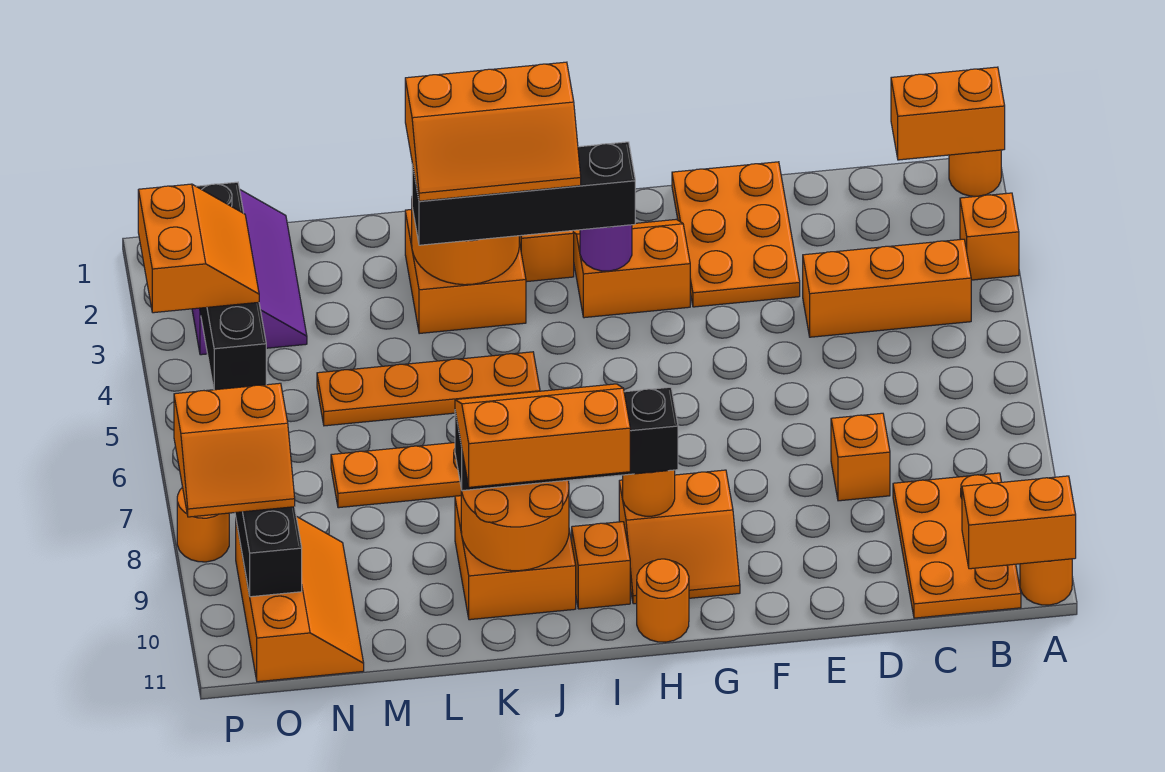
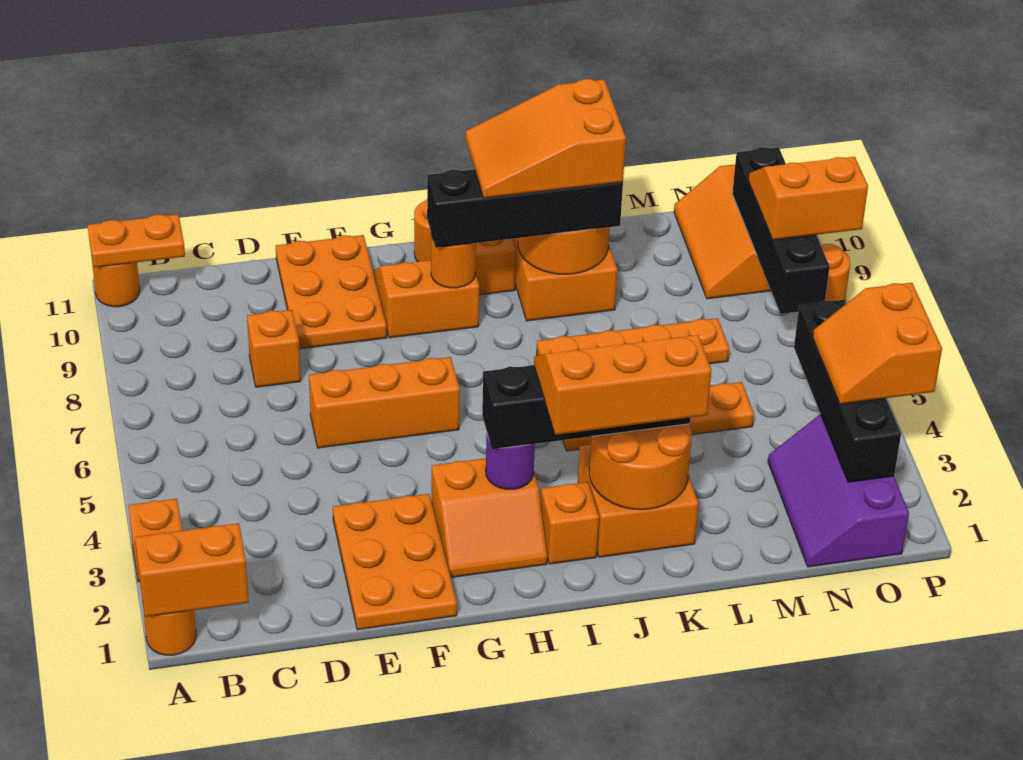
orange 1x2 brick [962,476,1076,569] -> orange 1x2 plate [88,214,185,267]
orange 1x3 brick [803,239,971,337] -> orange 1x3 brick moved to [309,357,460,448]
orange 2x3 plate [893,473,1021,618] -> orange 2x3 plate moved to [276,235,387,349]
orange 2x3 slope [455,384,630,487] -> orange 2x3 slope turned to [465,79,626,198]

